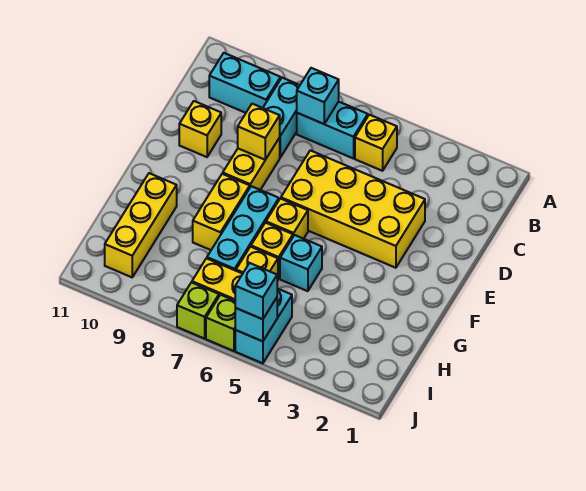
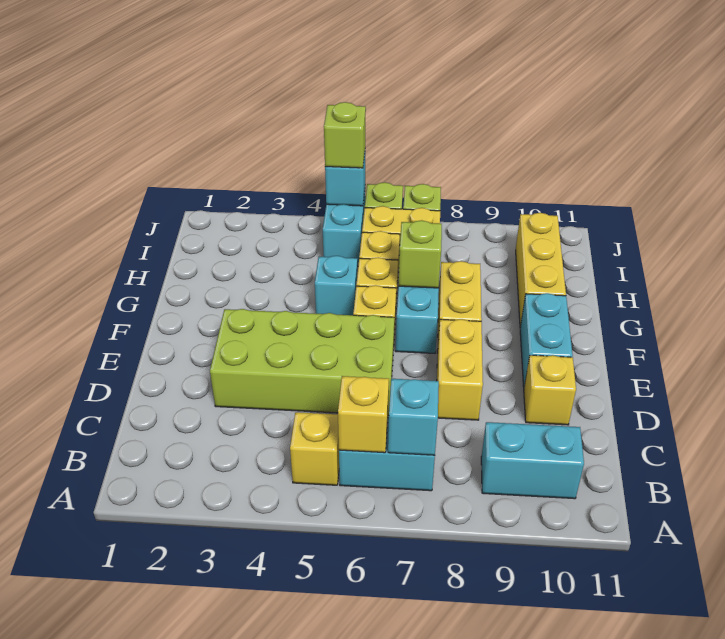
cyan 1x2 brick [263,78,300,158] -> cyan 1x2 brick moved to [520,293,573,387]
yellow 2x4 brick [281,150,425,268] -> lime 2x4 brick [210,309,394,416]
yellow 1x1 brick [238,104,280,160] -> yellow 1x1 brick moved to [338,376,389,453]
none -> lime 1x1 brick [398,220,442,288]
cyan 1x1 brick [235,263,277,319] -> lime 1x1 brick [324,102,366,168]

